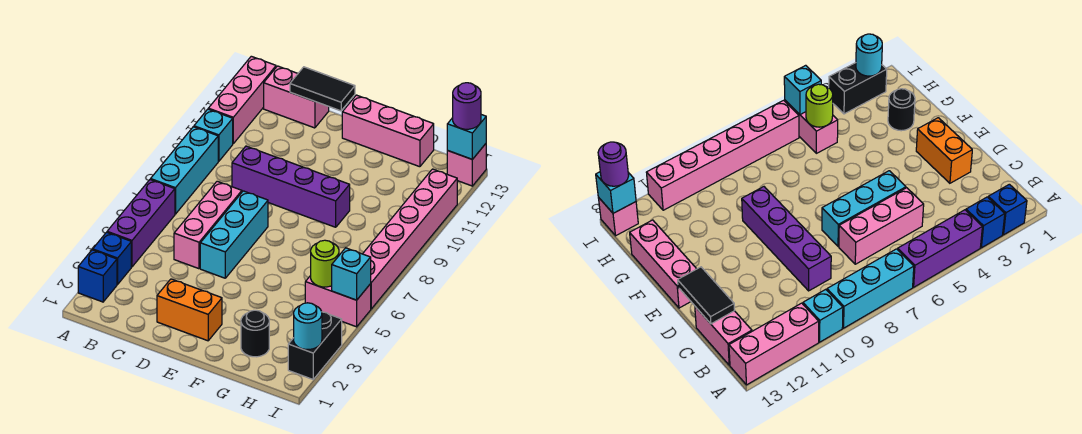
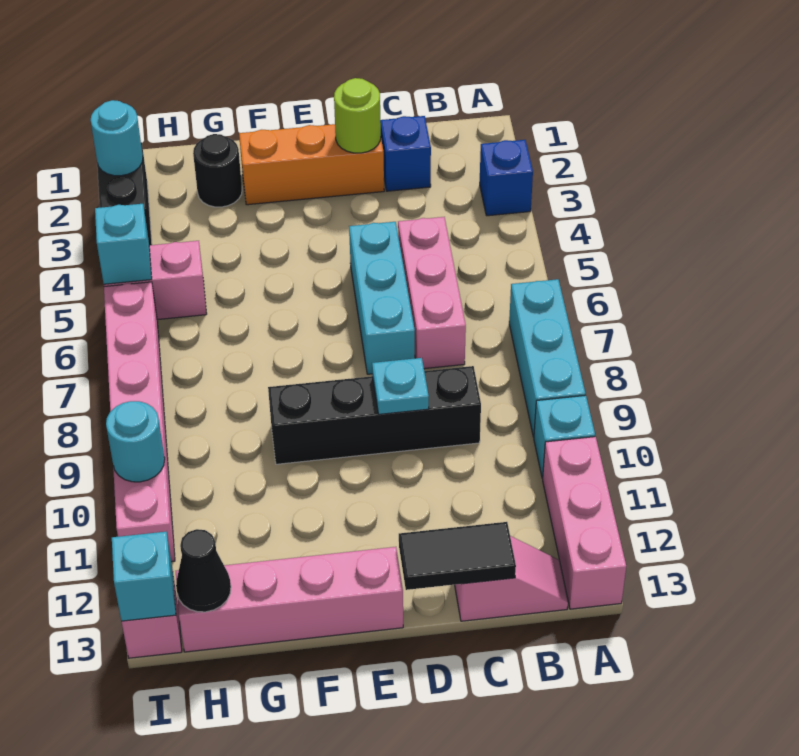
blue 1x1 brick [78,250,117,302] -> blue 1x1 brick moved to [380,116,431,191]
purple 1x3 brick [107,180,175,267] -> none
pink 1x2 brick [264,66,329,128] -> pink 1x2 slope [455,536,568,621]
purple 1x4 brick [232,146,350,227] -> black 1x4 brick [268,366,481,464]
orange 1x2 brick [157,279,222,341] -> orange 1x3 brick [239,124,384,205]
none -> cyan 1x1 plate [372,358,429,414]
pink 1x3 brick [342,95,434,167] -> pink 1x4 brick [176,547,403,652]
lime 1x1 round brick [311,240,339,287] -> lime 1x1 round brick moved to [334,78,381,153]
none -> black 1x1 cone [176,529,231,612]
none -> cyan 1x1 round brick [106,401,165,482]
purple 1x1 round brick [453,83,481,129] -> none

